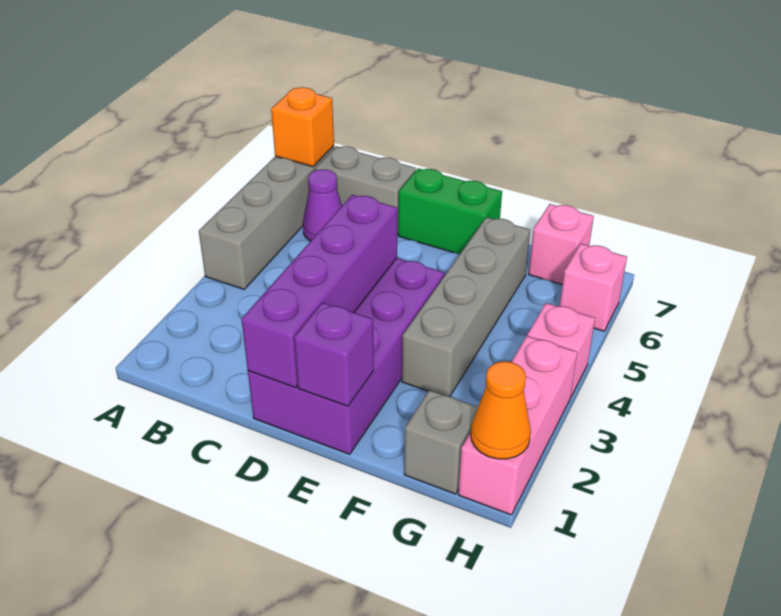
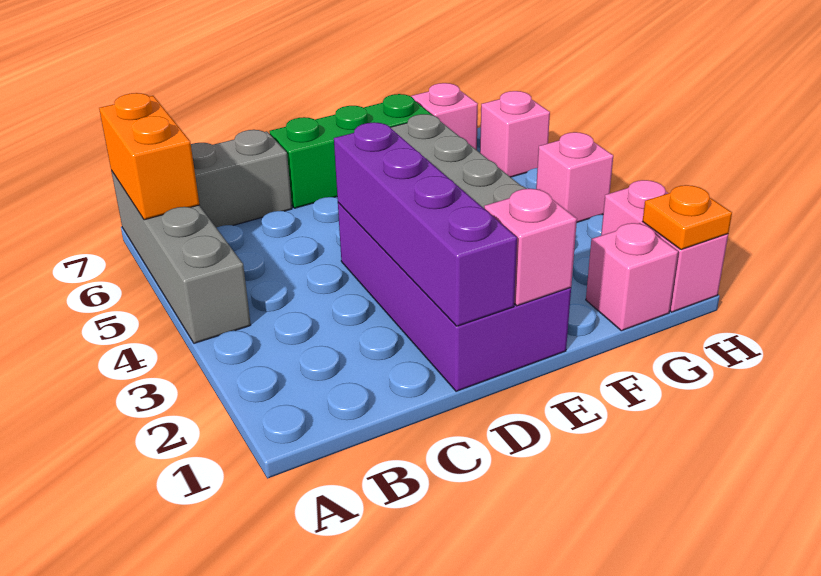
orange 1x1 brick [271,87,334,167] -> orange 1x2 brick [99,93,200,220]
purple 1x1 cone [303,169,342,241] -> none
green 1x2 brick [398,169,502,254] -> green 1x3 brick [269,94,432,208]
purple 1x1 brick [294,302,374,406] -> pink 1x1 brick [484,189,577,306]
grey 1x1 brick [404,390,478,494] -> pink 1x1 brick [586,223,678,331]
pink 1x3 brick [458,336,577,515] -> pink 1x2 brick [601,180,728,312]
orange 1x1 cone [471,361,531,459] -> orange 1x1 plate [643,185,732,250]

